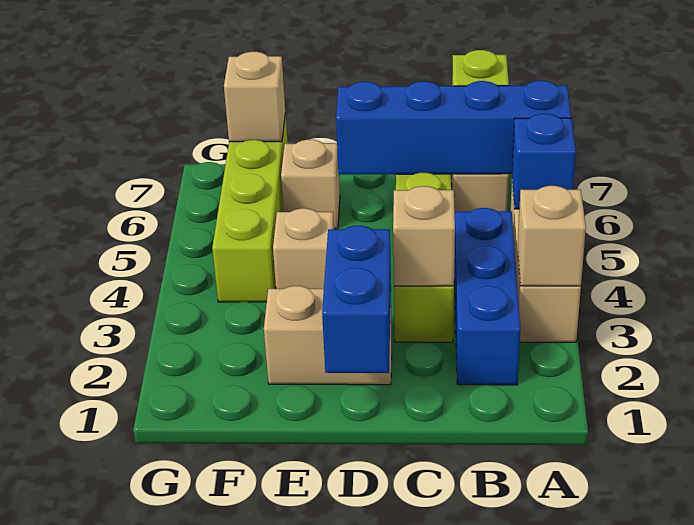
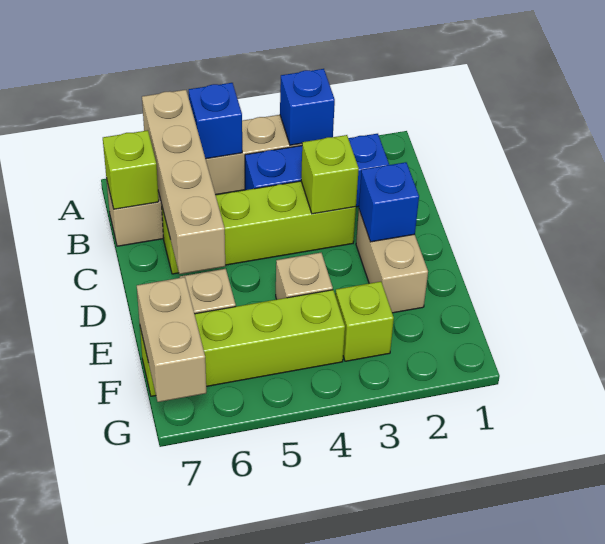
tan 1x1 brick [518,186,586,286] -> blue 1x1 brick [280,69,335,145]
blue 1x4 brick [336,81,571,174] -> tan 1x4 brick [142,90,225,274]
tan 1x1 brick [393,186,455,286] -> lime 1x1 brick [301,135,359,214]
blue 1x2 brick [322,226,391,373] -> blue 1x1 brick [359,162,419,242]
none -> lime 1x1 brick [335,282,394,361]
tan 1x1 brick [224,52,285,142] -> tan 1x2 brick [137,277,206,402]

